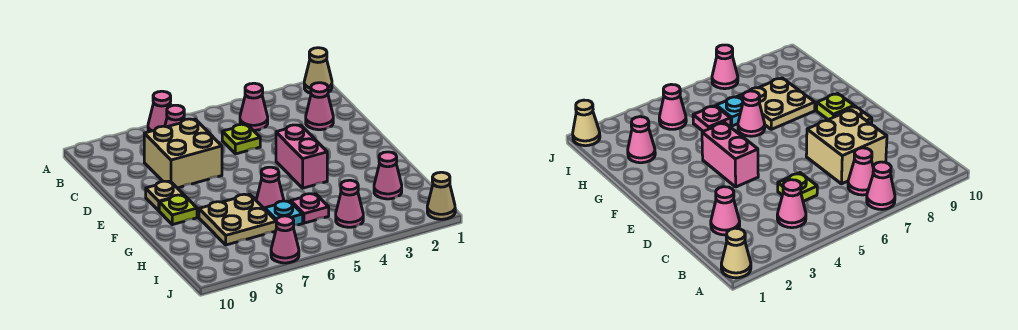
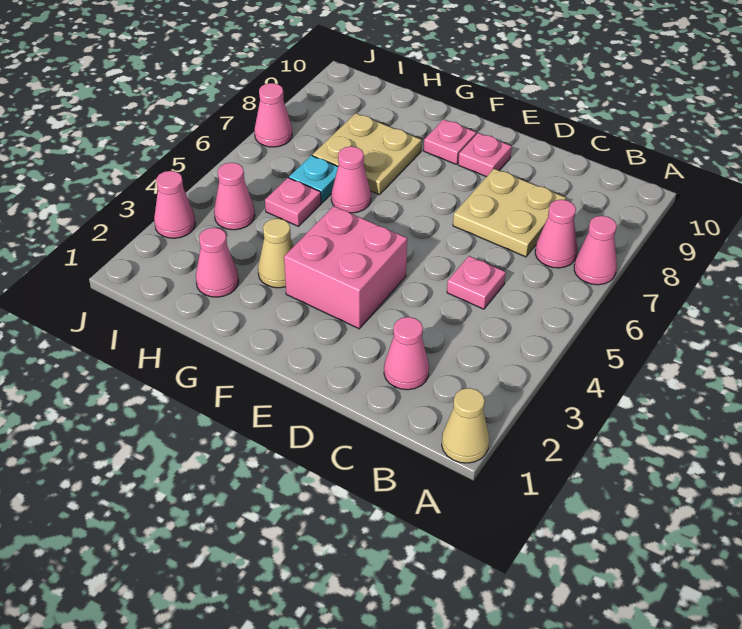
pink 1x1 cone [240,83,268,130] -> pink 1x1 cone moved to [154,171,196,238]
lime 1x1 plate [222,124,260,154] -> pink 1x1 plate [447,256,506,309]
tan 2x2 brick [144,119,222,188] -> tan 2x2 plate [453,169,566,257]
pink 1x2 brick [276,125,327,188] -> pink 2x2 brick [284,206,407,329]
tan 1x1 plate [146,181,183,211] -> pink 1x1 plate [458,133,512,177]
lime 1x1 plate [159,195,197,225] -> pink 1x1 plate [424,119,476,164]
tan 1x1 cone [427,172,455,219] -> tan 1x1 cone moved to [258,219,294,288]

